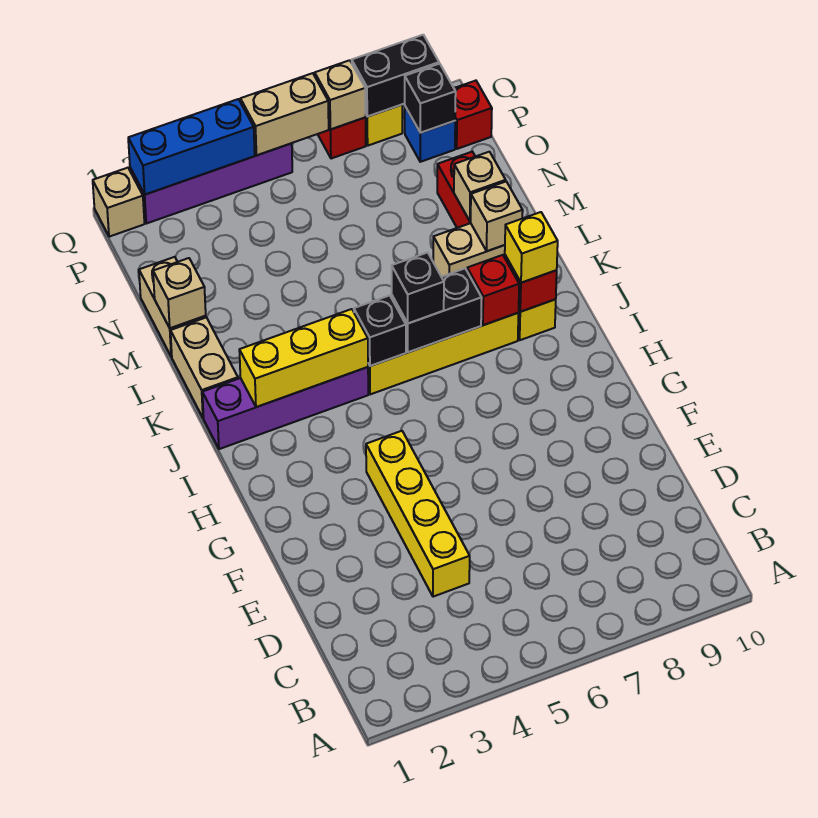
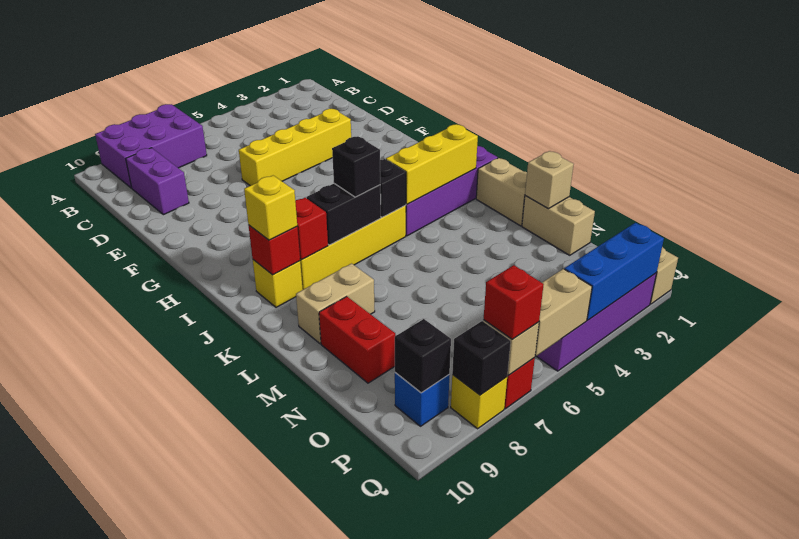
none -> purple 2x3 brick [95,104,207,188]
none -> purple 1x2 brick [126,148,189,215]
yellow 1x4 brick [366,431,470,597] -> yellow 1x4 brick turned to [239,109,351,186]
tan 1x1 brick [471,182,523,251] -> none
tan 1x1 brick [454,152,506,221] -> none
red 1x1 brick [454,81,492,149] -> red 1x1 brick moved to [484,265,544,339]
black 1x2 brick [352,35,439,117] -> black 1x1 brick [452,321,511,395]

